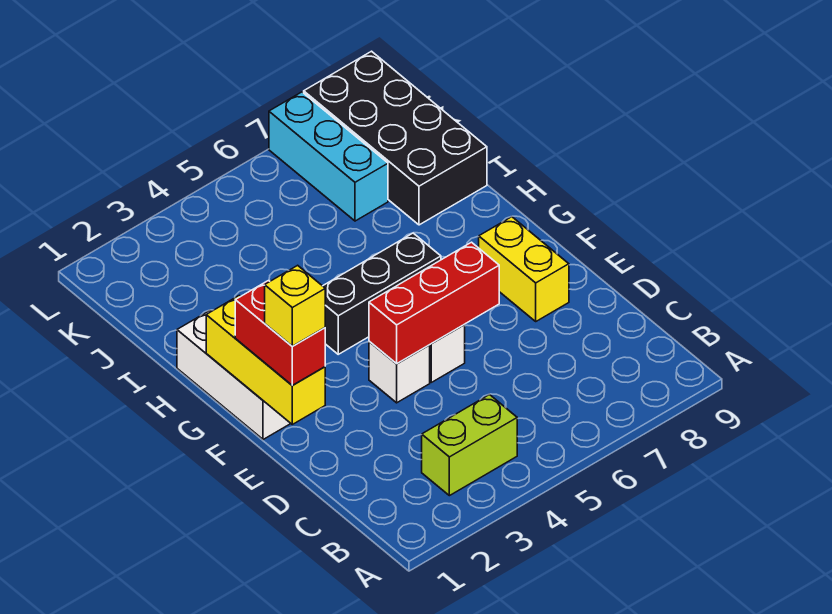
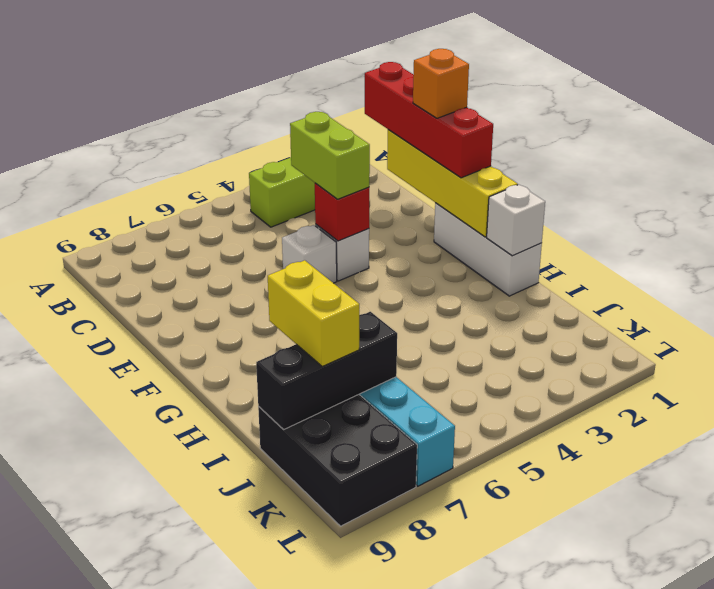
none -> lime 1x2 brick [290,112,370,199]
yellow 1x3 brick [206,295,325,424] -> yellow 1x4 brick [387,130,518,237]
red 1x2 brick [235,281,325,385] -> red 1x4 brick [365,62,493,178]
yellow 1x1 brick [265,265,325,346] -> orange 1x1 brick [413,49,469,118]
red 1x3 brick [369,242,499,364] -> red 1x1 brick [315,183,369,241]
yellow 1x2 brick [479,217,569,321] -> yellow 1x2 brick moved to [268,260,359,366]
black 1x3 brick [323,233,441,354] -> black 1x3 brick moved to [256,312,397,430]
none -> white 1x1 brick [487,185,545,256]
black 2x4 brick [304,51,487,225] -> black 2x3 brick [258,395,417,526]

